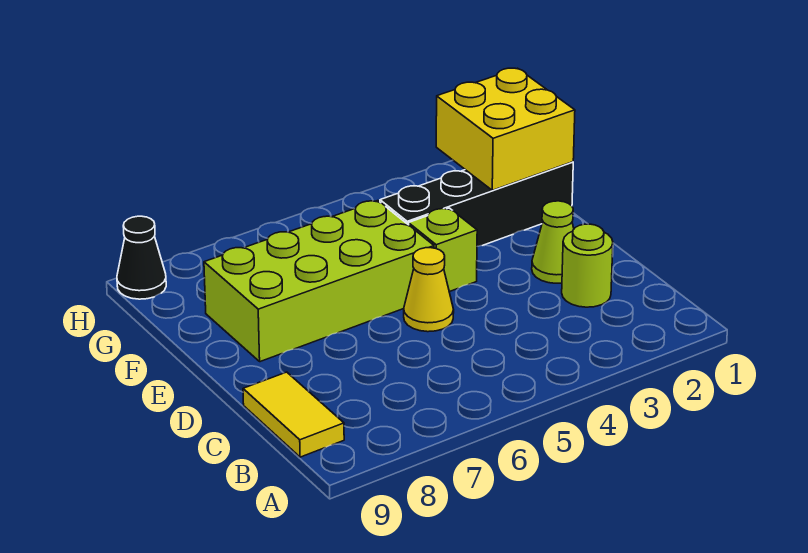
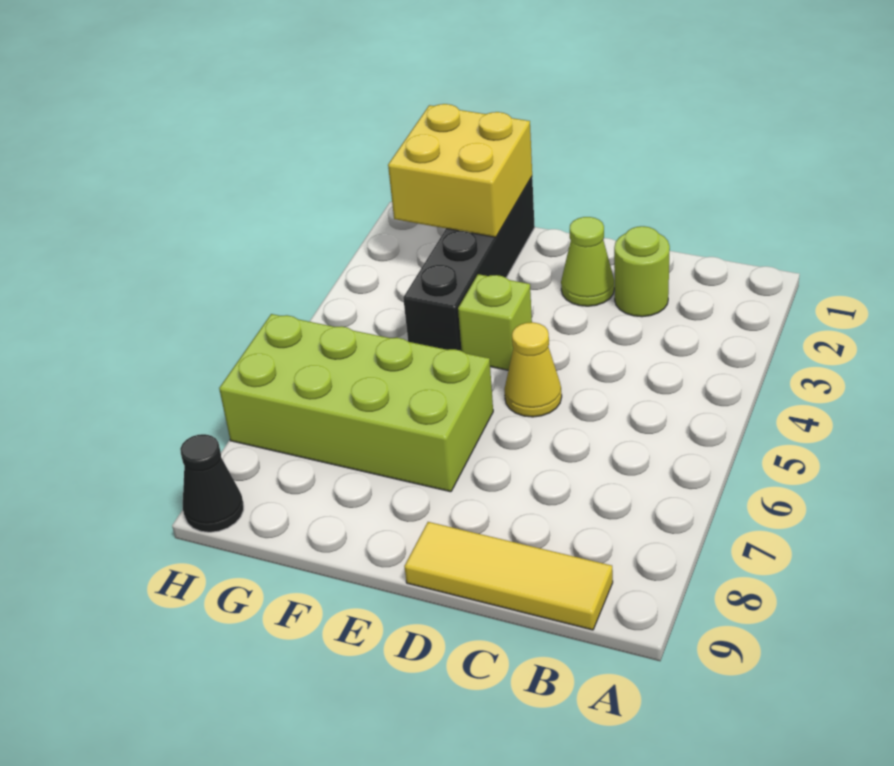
yellow 1x2 tile [243,372,344,457] -> yellow 1x3 tile [404,522,613,630]
lime 2x4 brick [204,201,434,362] -> lime 2x4 brick turned to [219,314,493,492]

